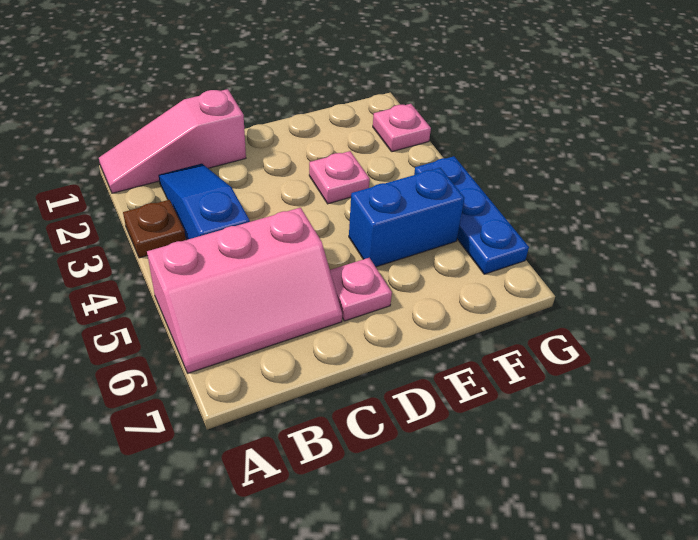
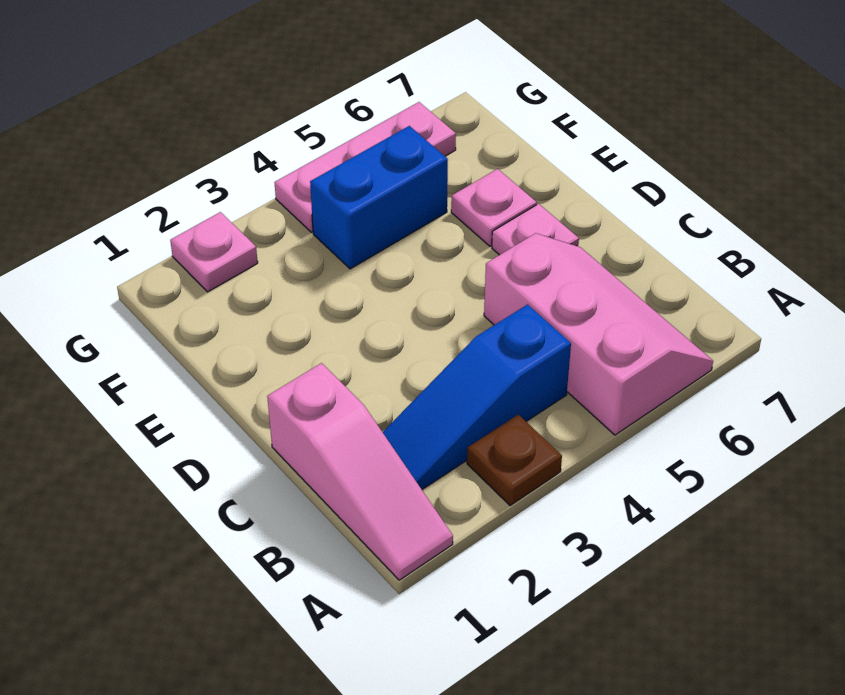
pink 1x1 plate [309,151,370,204] -> pink 1x1 plate moved to [451,169,537,246]
blue 1x2 brick [349,168,464,267] -> blue 1x2 brick turned to [310,126,448,269]
blue 1x3 plate [414,156,529,274] -> pink 1x3 plate [274,102,456,232]

